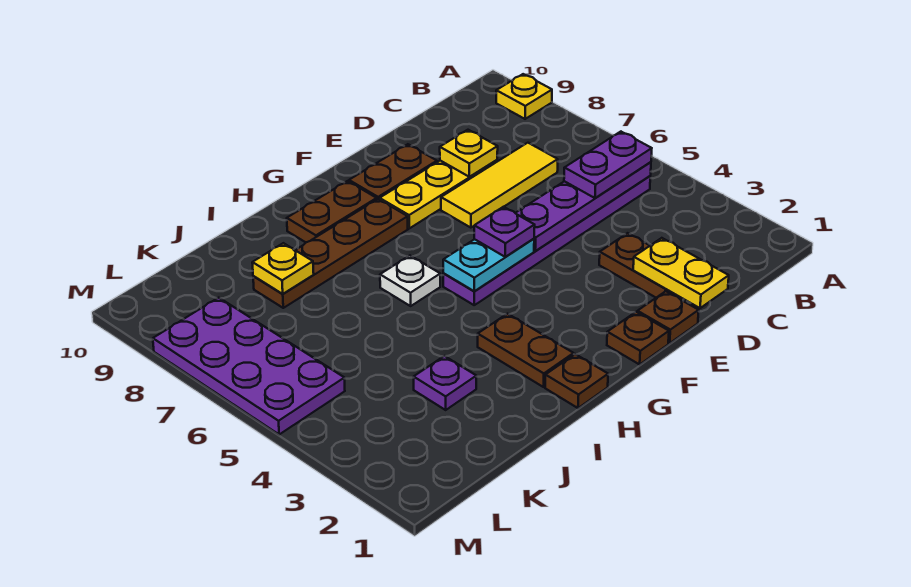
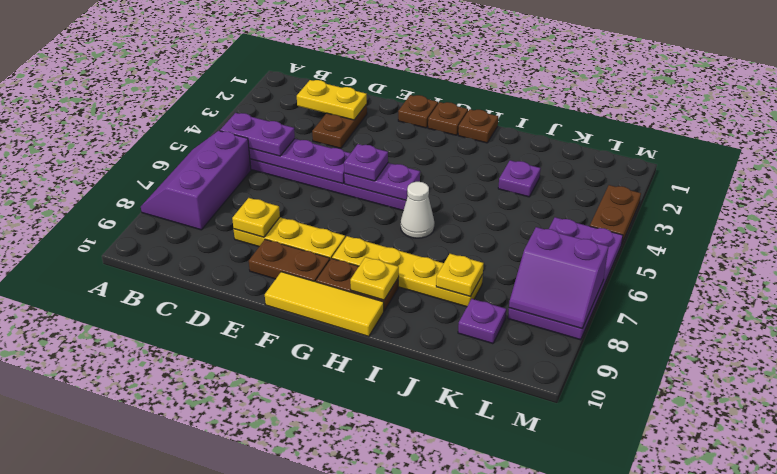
none -> purple 2x3 slope [141,131,251,230]
yellow 1x1 plate [496,74,552,119] -> yellow 1x1 plate moved to [350,257,399,300]
yellow 1x3 tile [441,143,558,228] -> yellow 1x3 tile moved to [265,272,384,337]
yellow 1x2 plate [633,238,729,308] -> yellow 1x2 plate turned to [297,80,367,120]
brown 1x1 plate [637,291,699,343] -> brown 1x1 plate moved to [428,102,468,135]
cyan 1x2 plate [443,239,534,291] -> purple 1x2 plate [344,163,420,200]
brown 1x4 plate [253,199,408,308] -> yellow 1x4 plate [332,236,483,307]
brown 1x2 plate [478,314,574,387] -> brown 1x2 plate moved to [590,185,641,243]
white 1x1 plate [380,256,440,306] -> white 1x1 cone [401,182,434,238]
none -> purple 1x1 plate [458,299,506,344]
none -> purple 2x2 slope [509,227,609,329]

